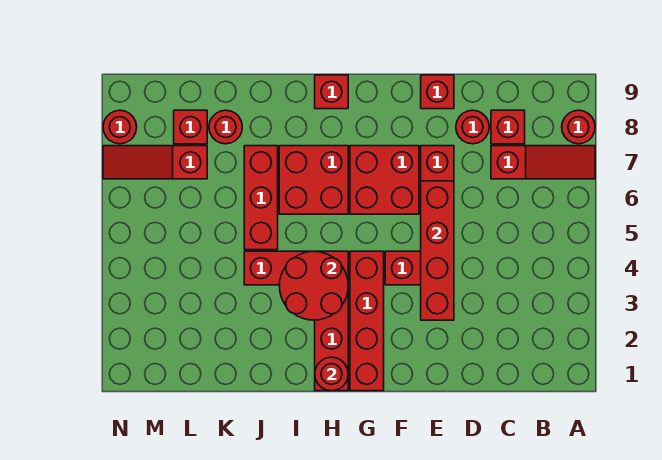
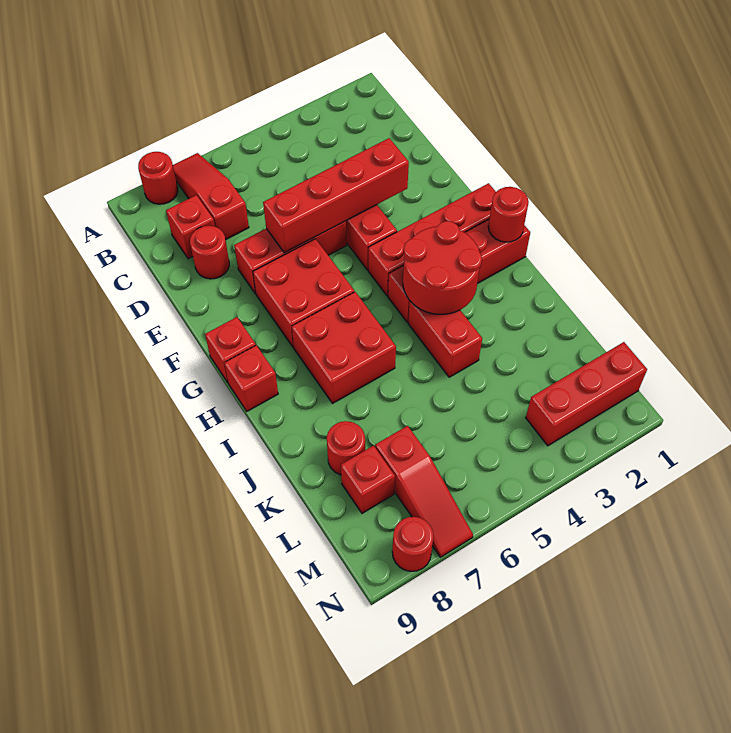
red 1x1 brick [421,75,454,109] -> red 1x1 brick moved to [205,317,256,383]
red 1x3 brick [244,146,278,250] -> red 1x3 brick moved to [526,342,647,446]

